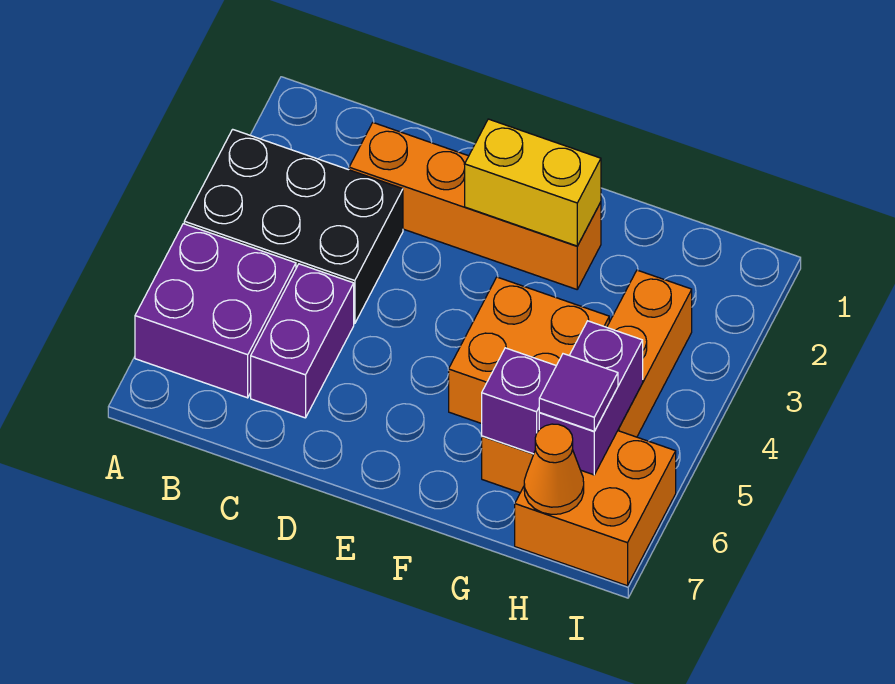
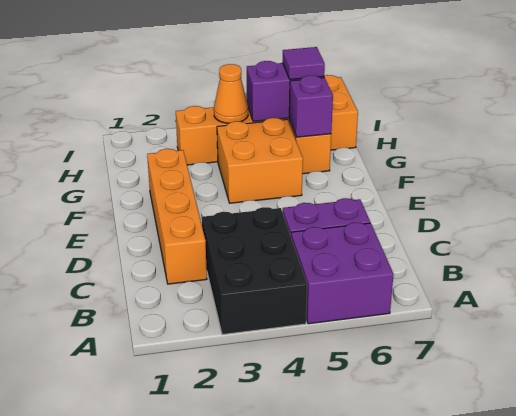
yellow 1x2 brick [465,119,601,246] -> none
orange 1x1 cone [524,424,584,514] -> orange 1x1 cone moved to [214,64,248,123]

